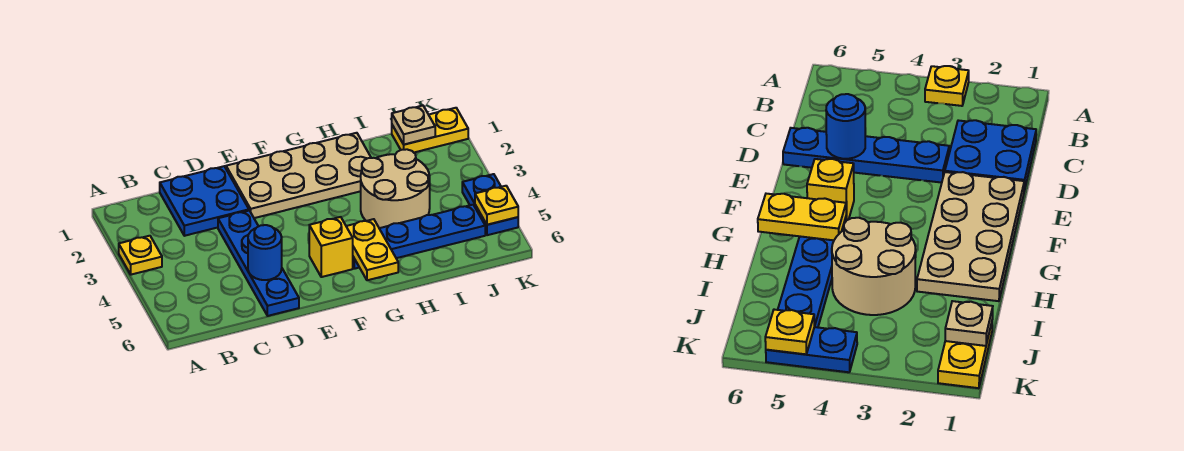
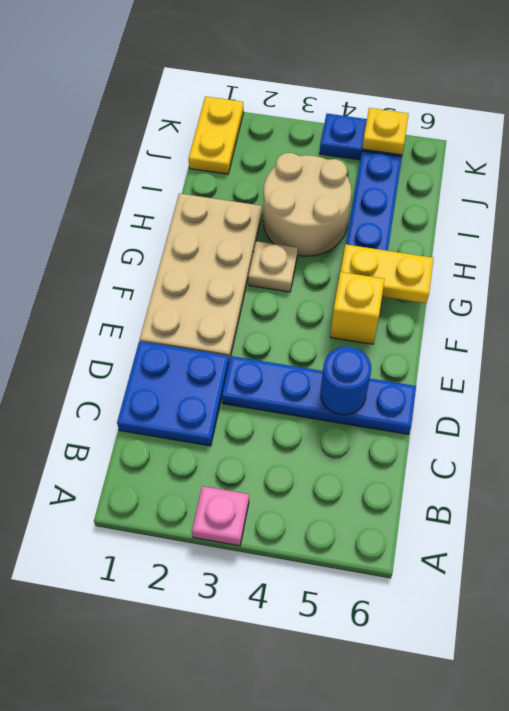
yellow 1x1 plate [119,236,162,275] -> pink 1x1 plate [192,486,249,546]
tan 1x1 plate [392,106,435,145] -> tan 1x1 plate moved to [248,241,298,292]

